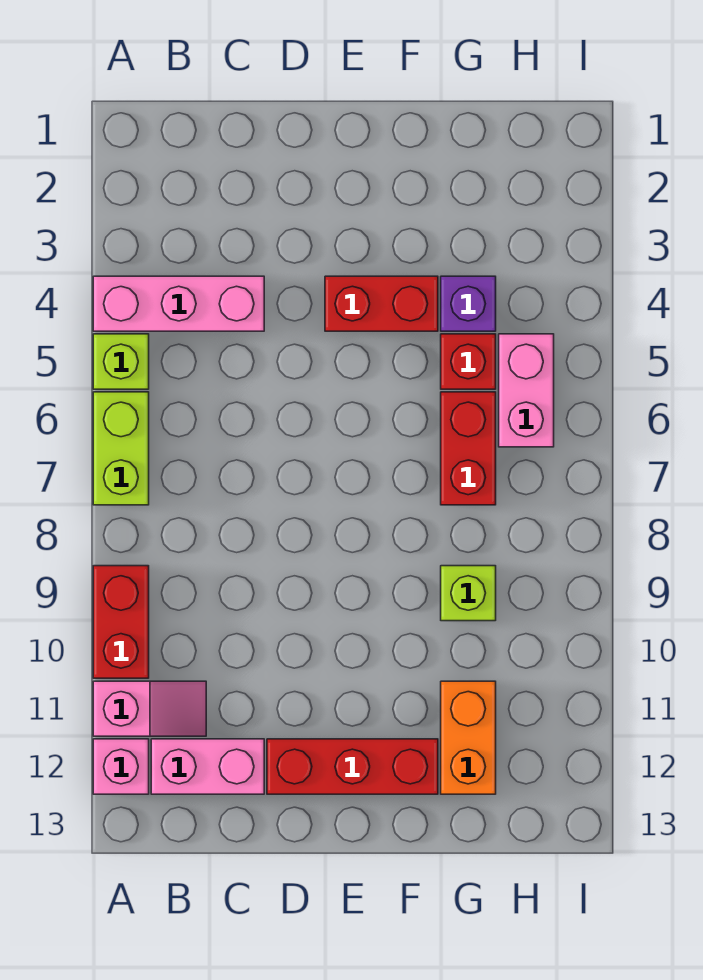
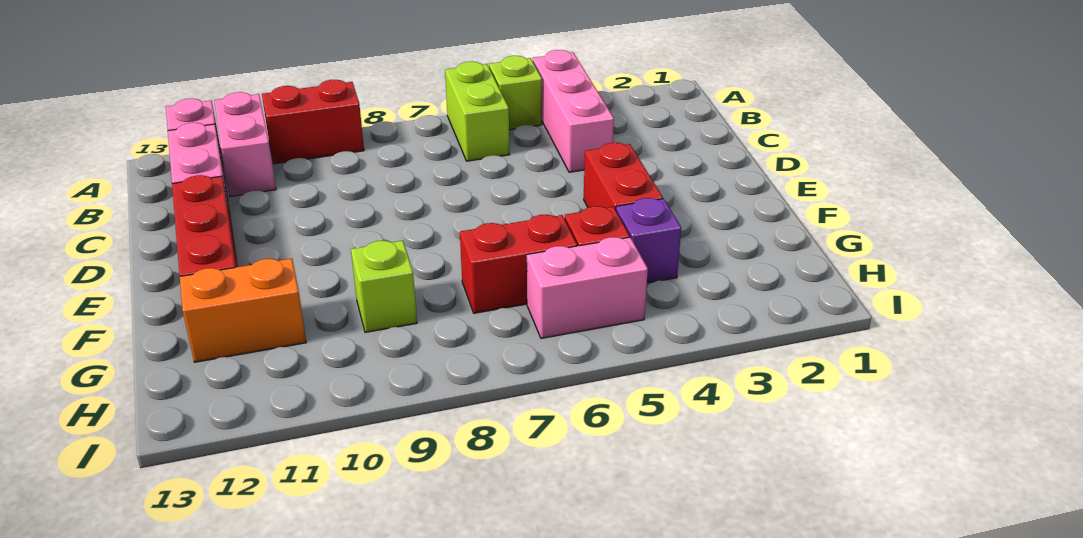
lime 1x2 brick [93,392,149,505] -> lime 1x2 brick turned to [445,61,510,161]
pink 1x2 slope [93,681,206,736] -> pink 1x2 brick [214,92,276,197]

